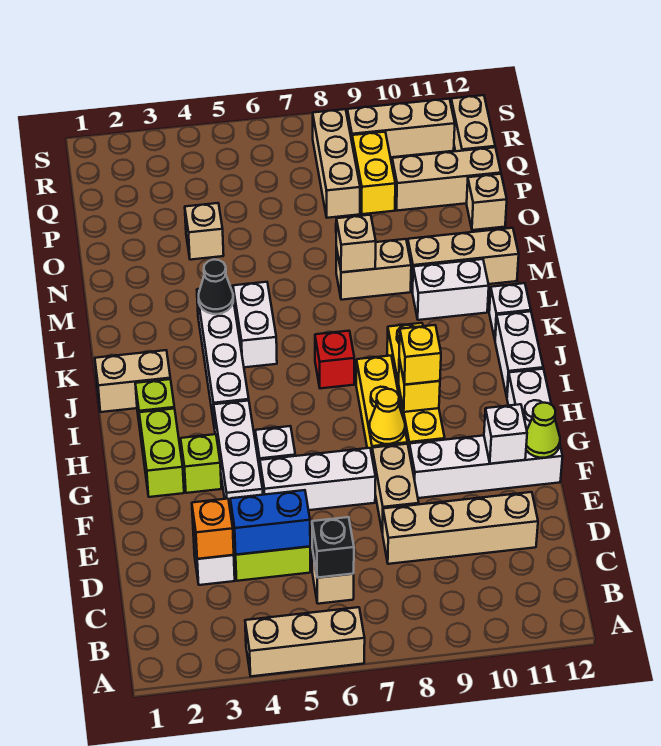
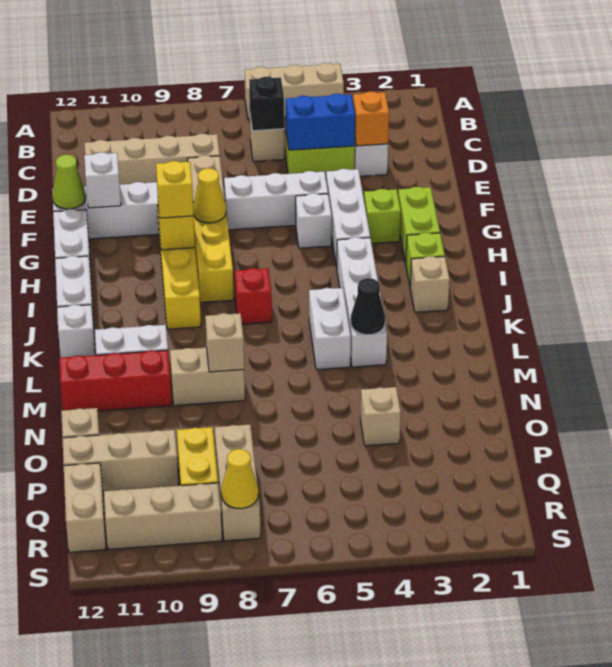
tan 1x2 brick [95,350,170,412] -> tan 1x1 brick [410,256,450,312]
tan 1x3 brick [408,228,519,292] -> red 1x3 brick [59,350,172,411]
none -> yellow 1x1 cone [221,449,258,509]

